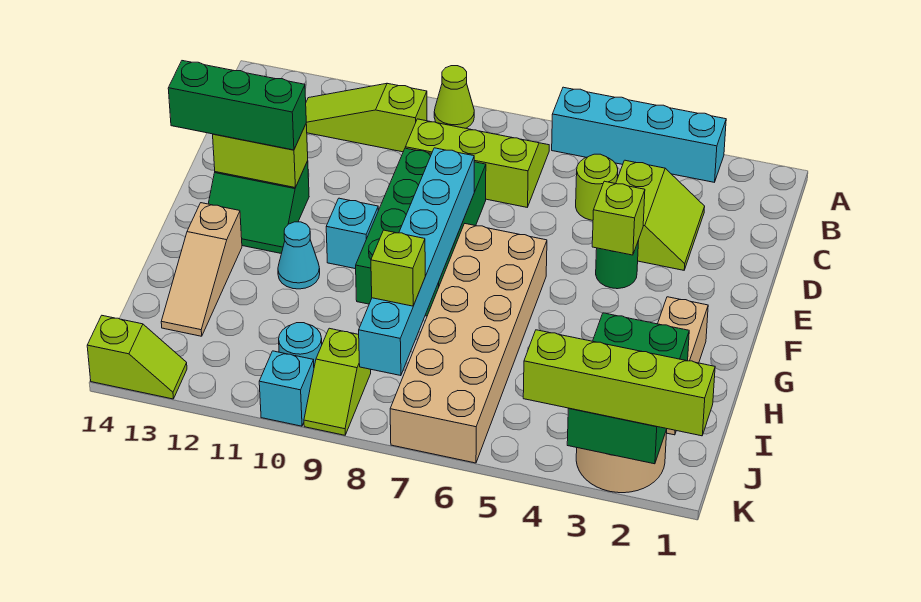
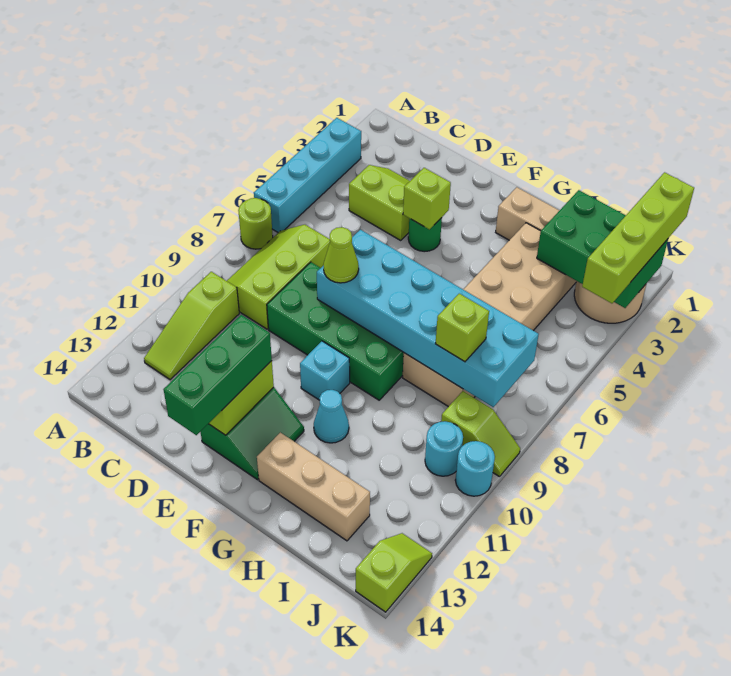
lime 1x1 cone [434,66,474,128] -> lime 1x1 cone moved to [324,227,359,283]
lime 1x1 round brick [576,154,618,220] -> lime 1x1 round brick moved to [238,198,273,249]
cyan 1x6 brick [359,148,474,376] -> cyan 2x6 brick [317,230,539,407]
tan 2x6 brick [390,224,547,463] -> tan 2x6 brick turned to [403,223,576,407]
tan 1x3 slope [161,203,242,336] -> tan 1x3 brick [257,432,370,541]
cyan 1x1 brick [259,351,314,426] -> cyan 1x1 round brick [455,441,495,496]

